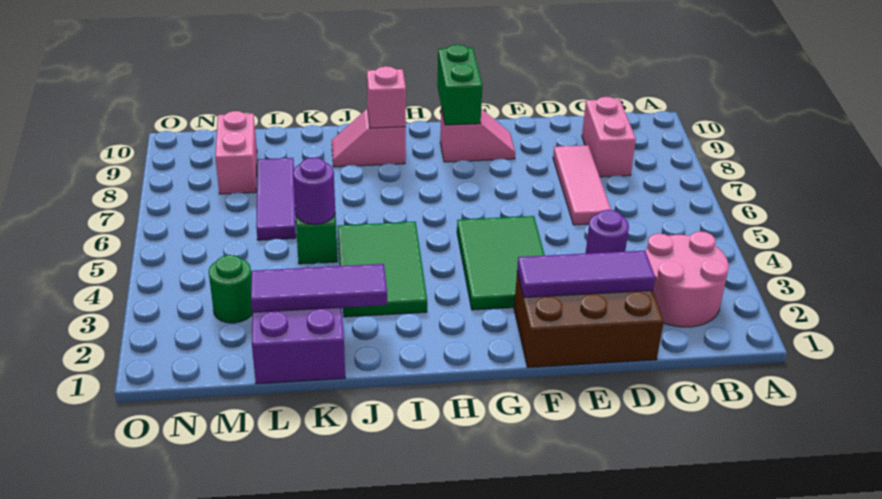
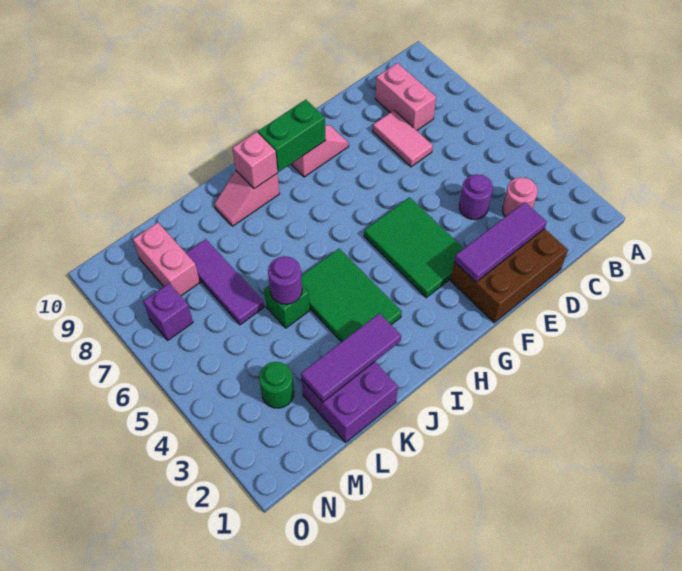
pink 2x2 round brick [645,231,729,327] -> pink 1x1 round brick [503,177,538,217]
pink 1x3 tile [553,145,611,225] -> pink 1x2 tile [373,111,433,167]
green 1x2 brick [437,44,482,125] -> green 1x2 brick turned to [258,100,326,172]
none -> purple 1x1 brick [143,283,193,340]

